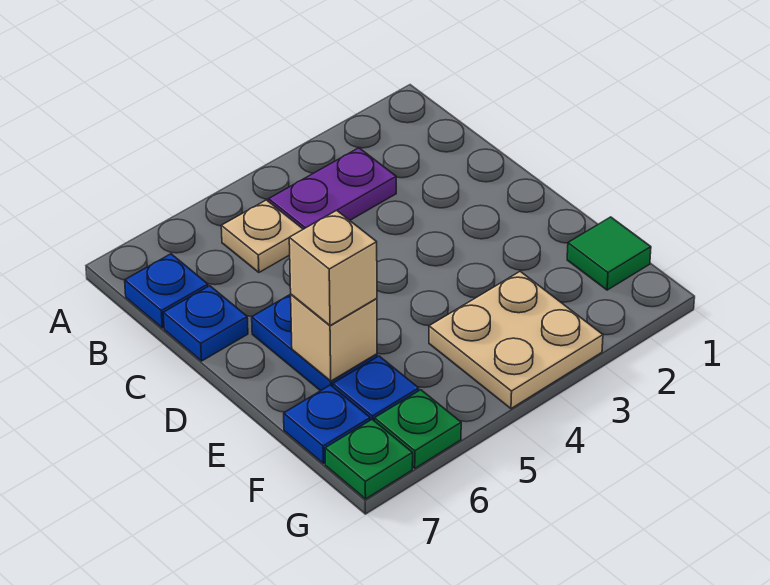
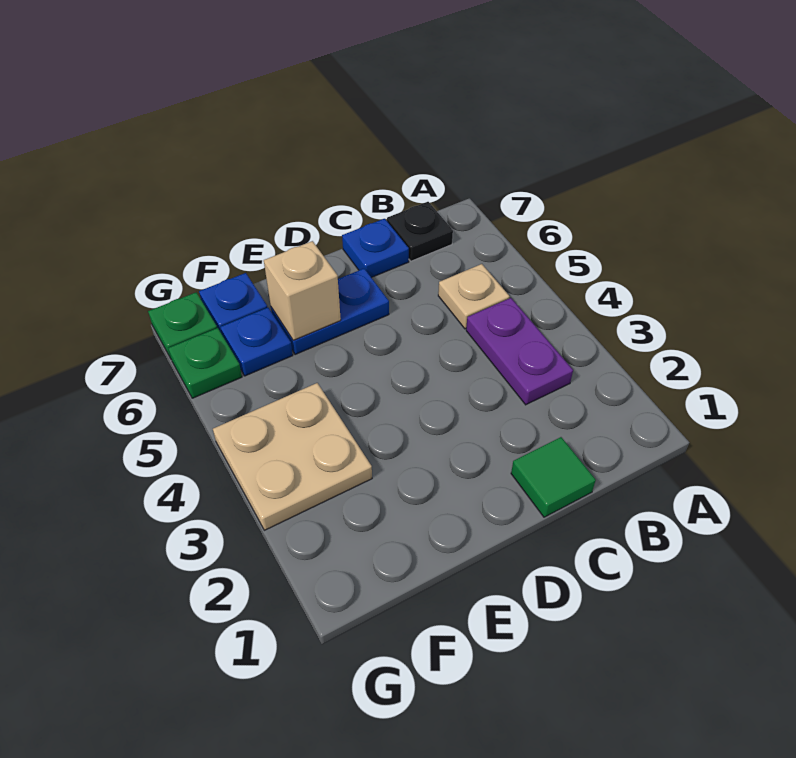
blue 1x1 plate [125,254,208,328] -> black 1x1 plate [387,202,453,261]
tan 1x1 brick [289,210,377,326] -> none
green 1x1 tile [567,217,651,290] -> green 1x1 tile moved to [511,437,596,517]

